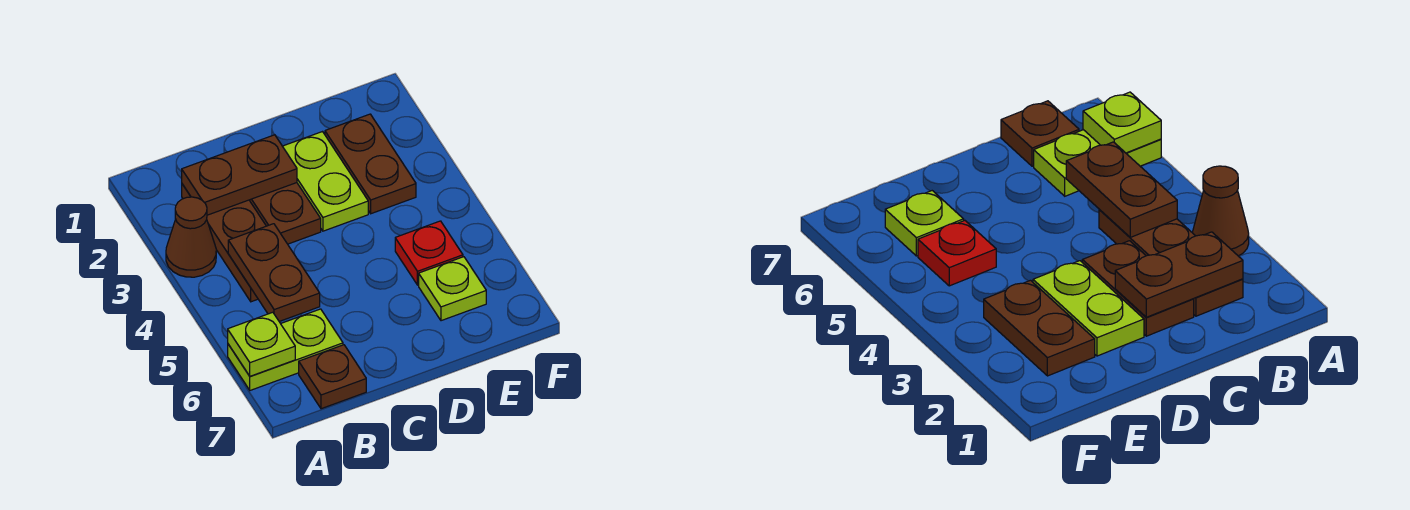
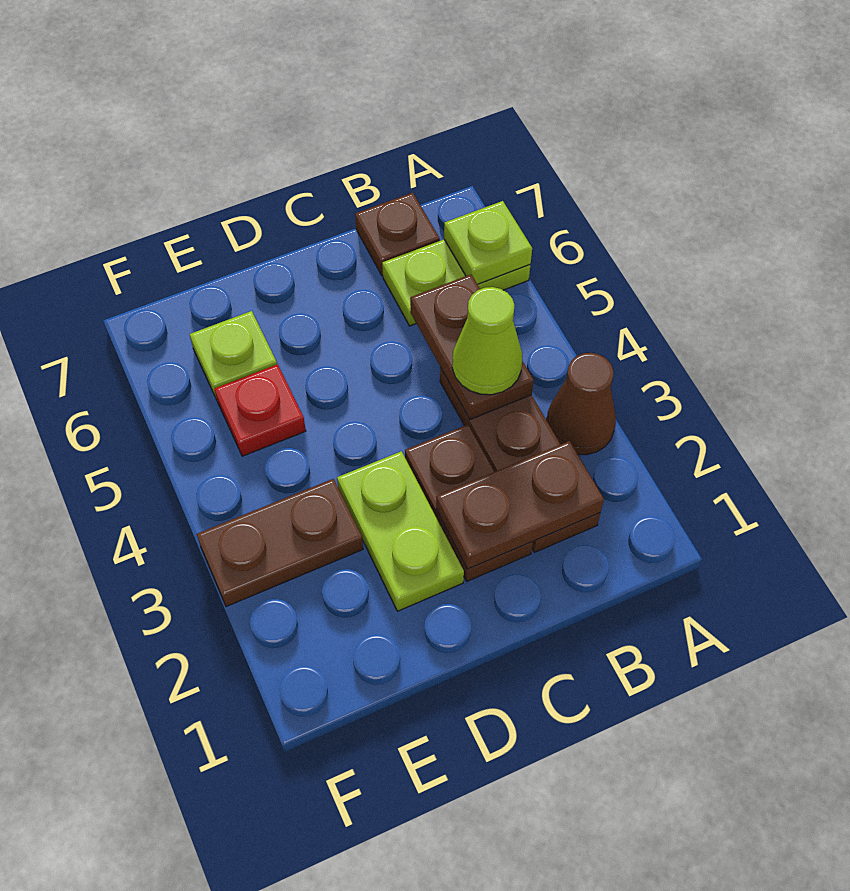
none -> lime 1x1 cone [452,287,522,395]
brown 1x2 plate [325,114,416,214] -> brown 1x2 plate turned to [197,479,363,607]

